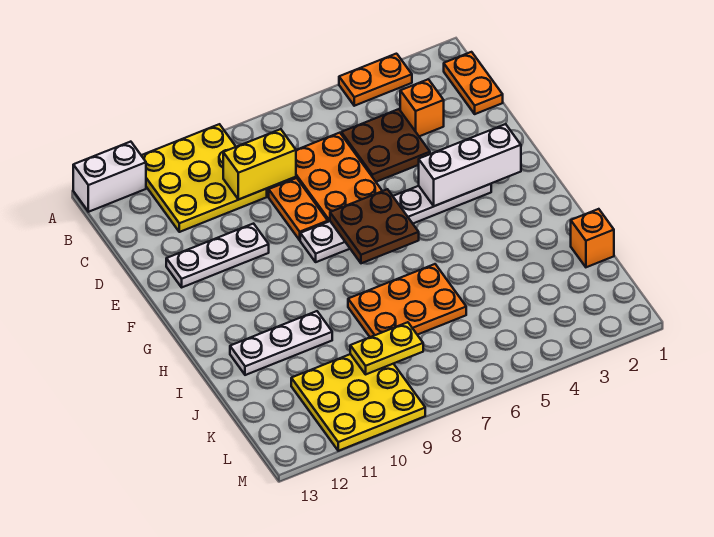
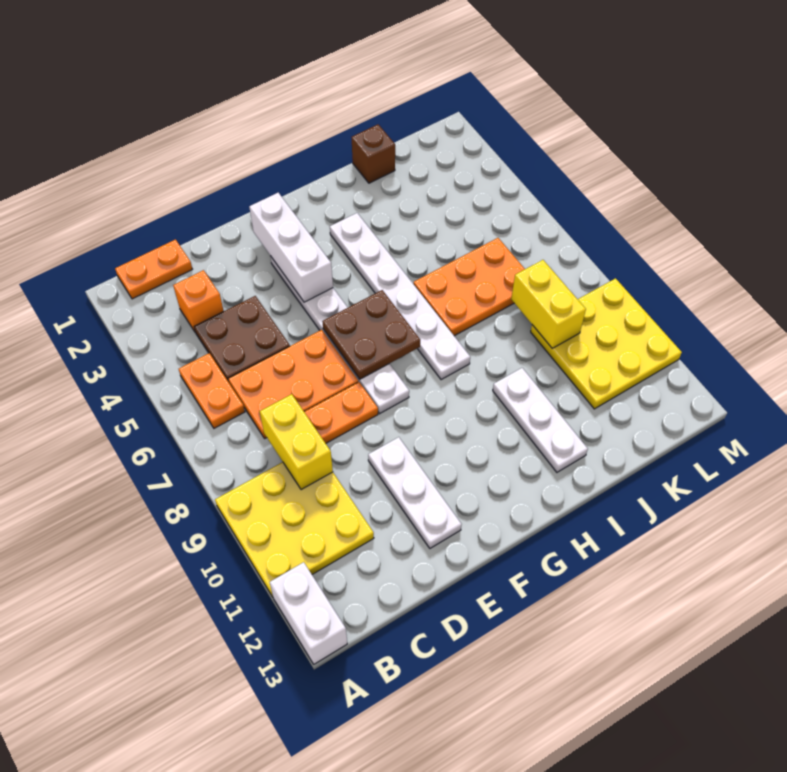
orange 1x2 plate [339,54,412,106] -> orange 1x2 plate moved to [179,353,245,428]
none -> white 1x6 plate [330,213,470,380]
orange 2x3 plate [348,264,466,337] -> orange 2x3 plate turned to [413,238,525,336]
orange 1x1 brick [571,209,614,267] -> brown 1x1 brick [351,124,395,183]
yellow 1x2 plate [350,322,423,374] -> yellow 1x2 brick [511,260,586,348]

